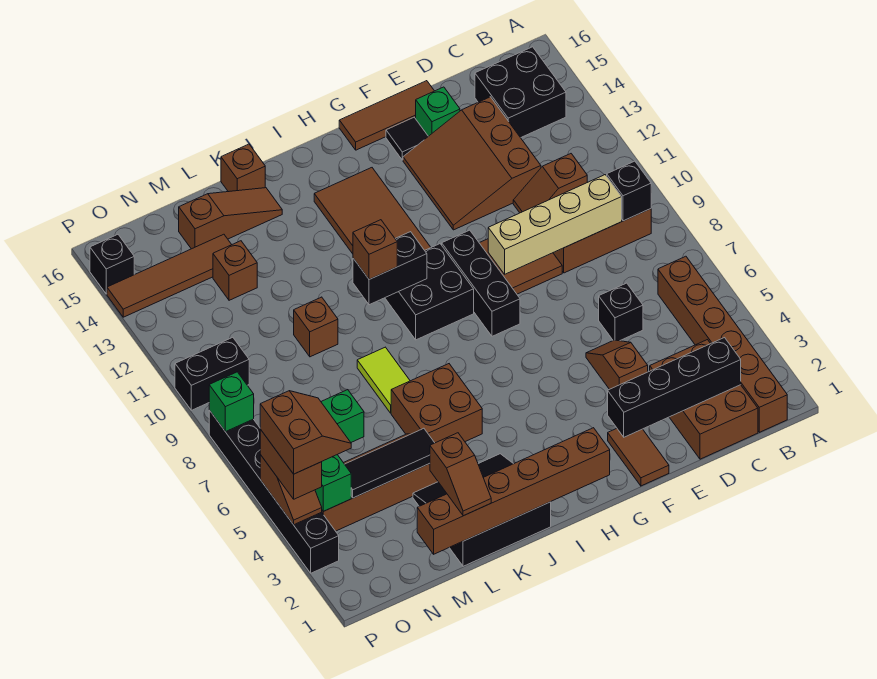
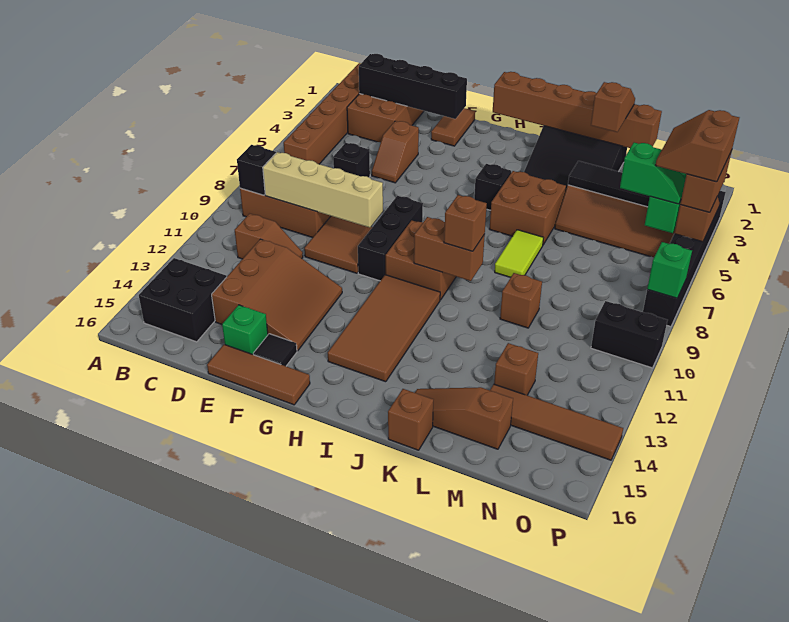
black 2x2 brick [385,244,474,340] -> brown 2x2 brick [386,220,456,300]
black 1x2 brick [353,232,427,305] -> brown 1x2 brick [414,217,485,281]
black 1x1 brick [90,235,134,294] -> black 1x1 brick moved to [474,164,511,210]

